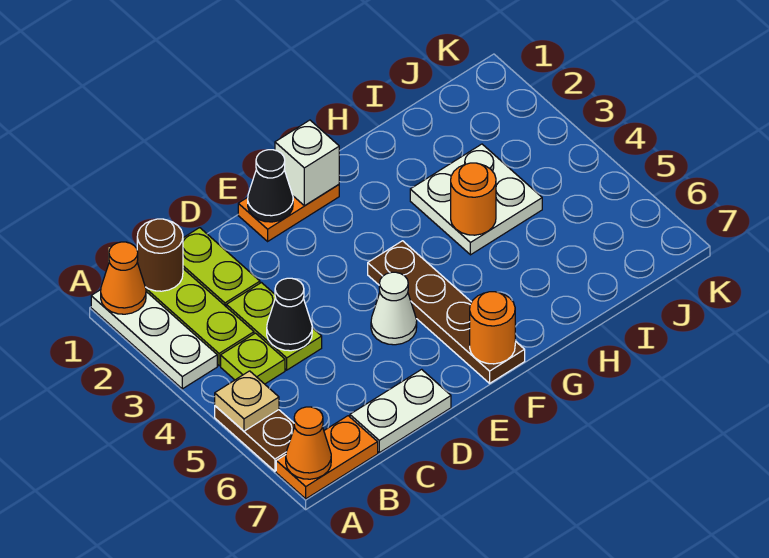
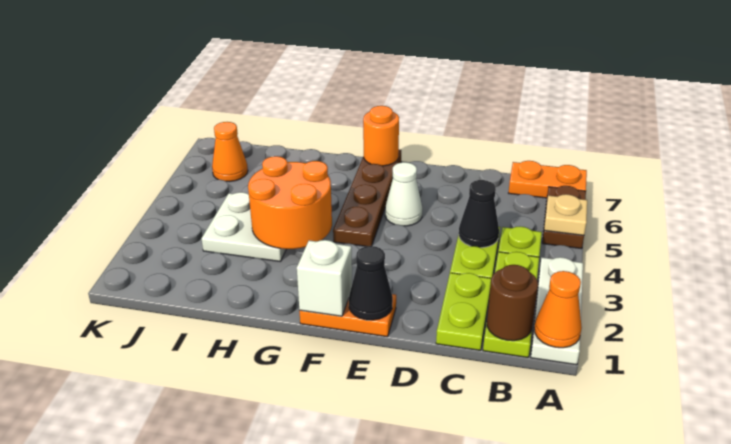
orange 1x1 cone [286,407,331,479] -> orange 1x1 cone moved to [212,122,248,182]
white 1x2 plate [350,369,451,453] -> none
orange 1x1 round brick [451,163,496,235] -> orange 2x2 round brick [248,156,332,249]

